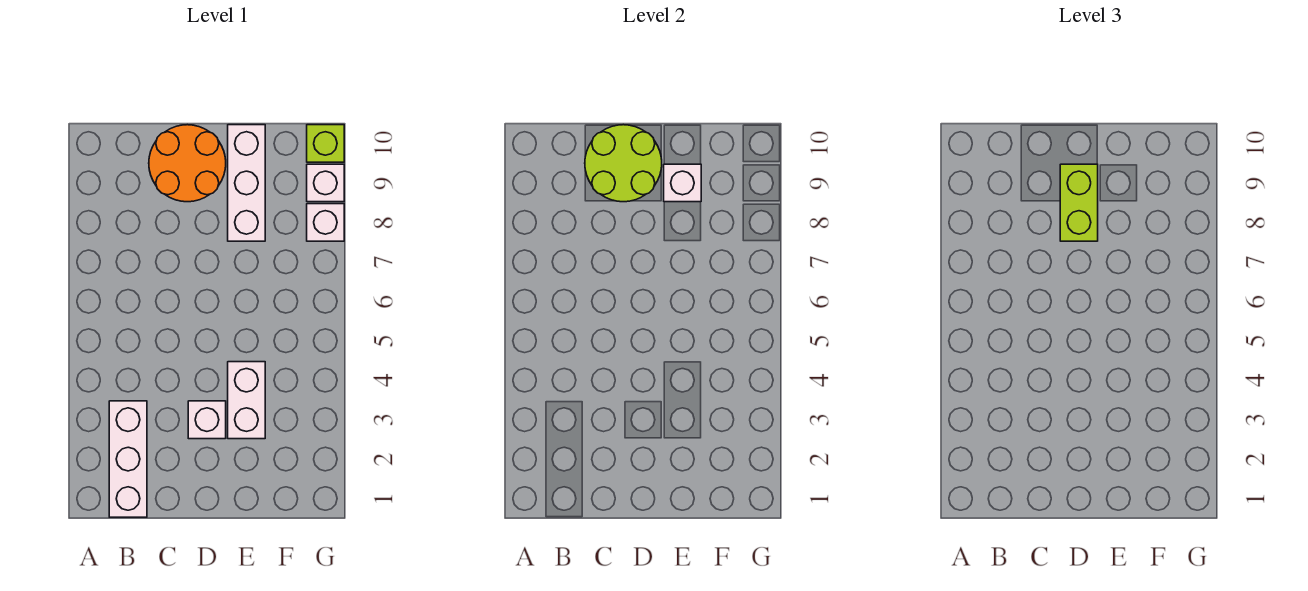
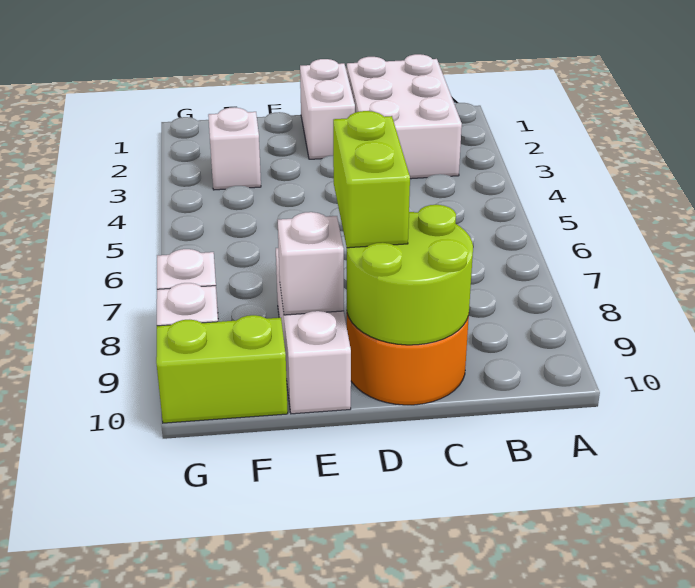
white 1x3 brick [109,401,147,517] -> white 2x3 brick [347,54,462,179]
white 1x1 brick [188,401,226,439] -> white 1x1 brick moved to [208,107,261,190]
white 1x2 brick [228,362,265,439] -> white 1x2 brick moved to [300,59,355,159]
lime 1x1 brick [307,125,344,162] -> lime 1x2 brick [156,315,288,423]

